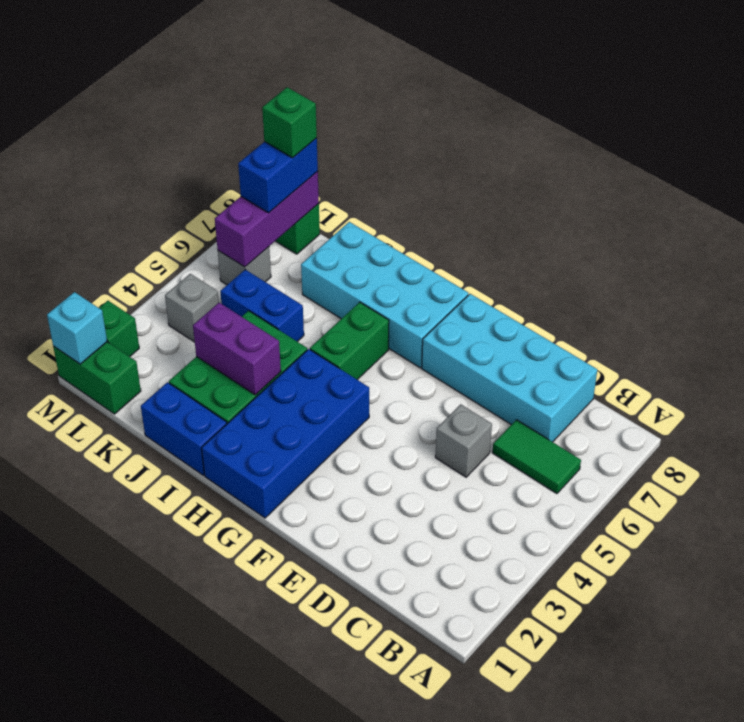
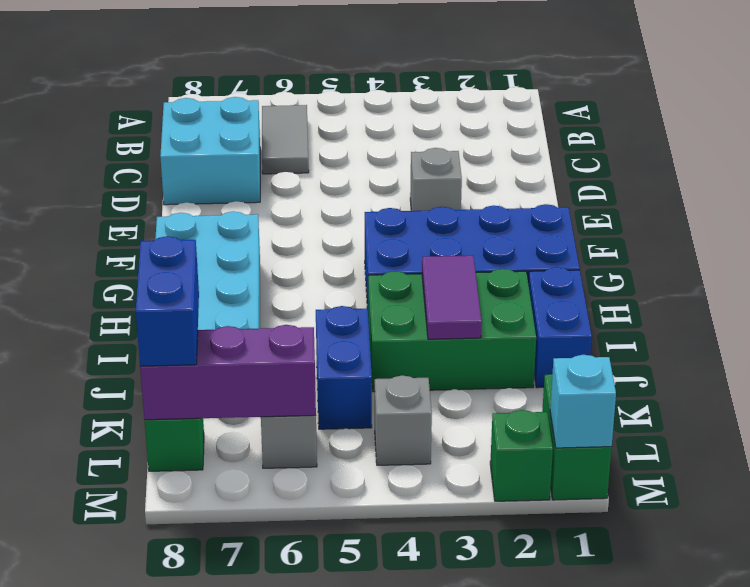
green 1x2 tile [492,420,581,494] -> grey 1x2 tile [262,105,309,174]
cyan 2x4 brick [422,294,597,442] -> cyan 2x2 brick [160,97,260,205]
grey 1x1 brick [435,404,492,477] -> grey 1x1 brick moved to [410,148,462,211]
green 1x2 brick [310,302,389,380] -> none
purple 1x2 brick [193,303,281,395] -> purple 1x2 tile [422,255,481,339]
blue 1x2 brick [238,138,318,213] -> blue 1x2 brick turned to [136,236,199,366]
green 1x1 brick [262,87,317,158] -> none

